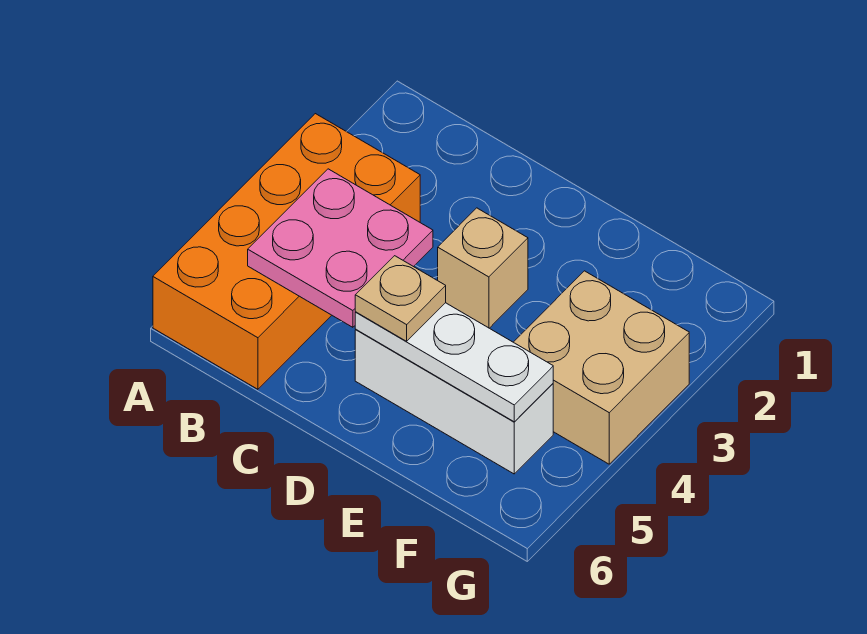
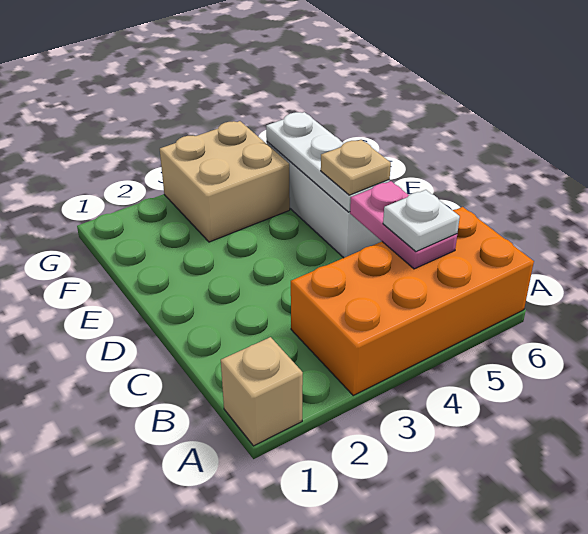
pink 2x2 plate [248,169,433,327] -> pink 1x2 plate [350,181,457,269]
none -> white 1x1 plate [383,190,460,252]
tan 1x1 brick [438,208,528,328] -> tan 1x1 brick moved to [221,337,303,446]

